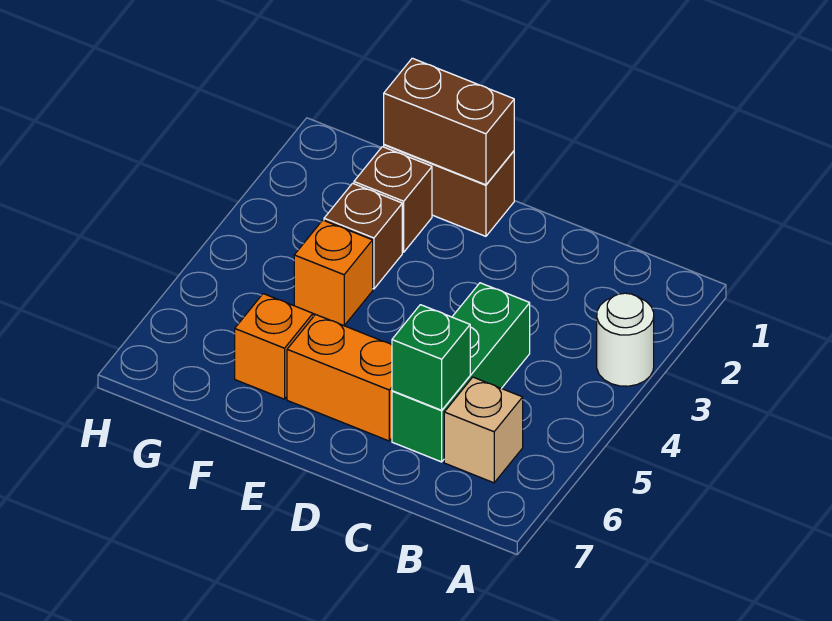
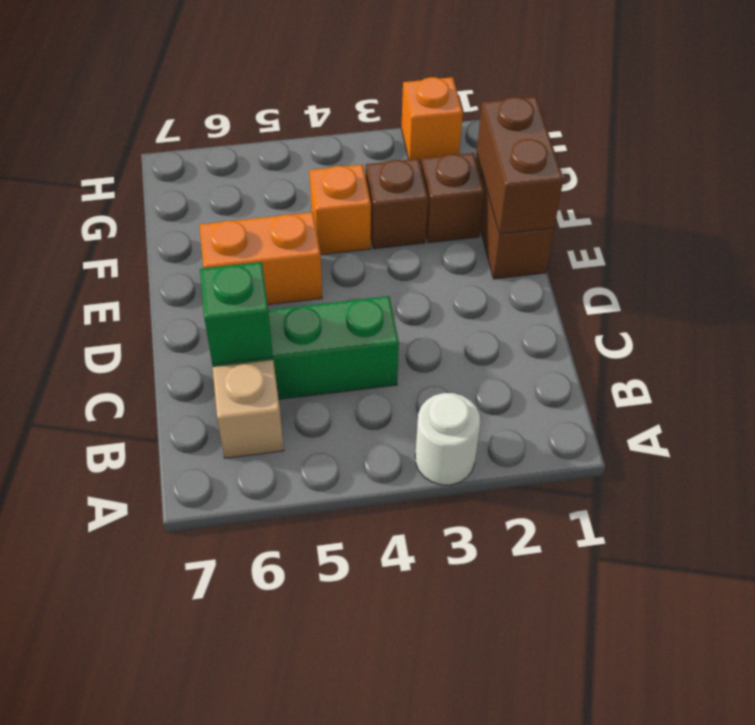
orange 1x2 brick [287,314,392,441] -> orange 1x2 brick turned to [199,212,322,305]
orange 1x1 brick [235,294,313,399] -> orange 1x1 brick moved to [401,77,463,163]

